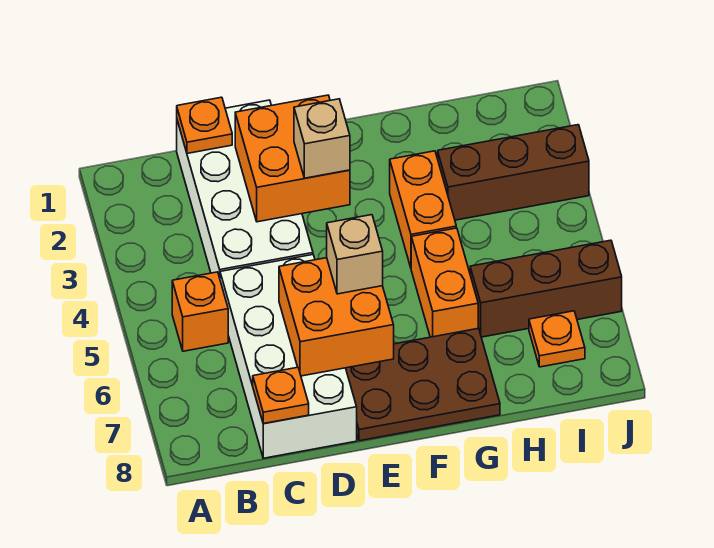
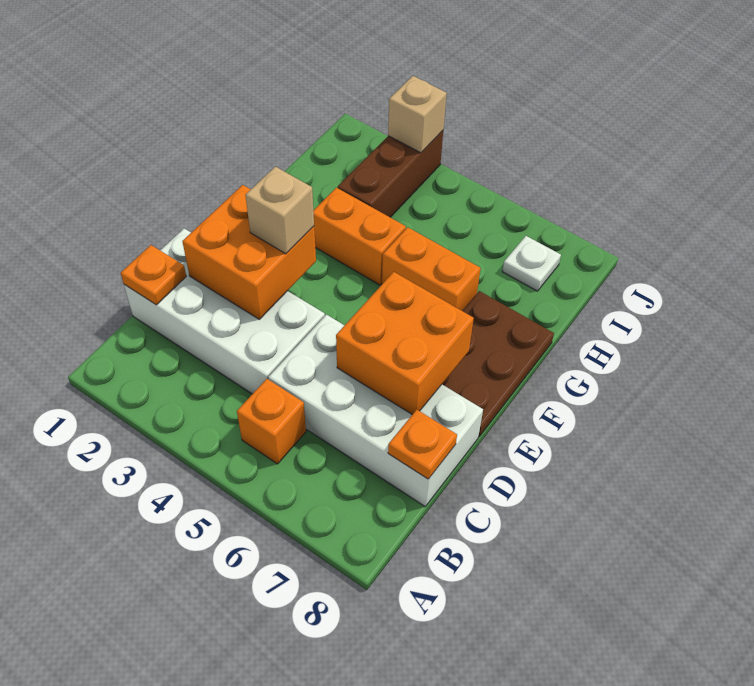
tan 1x1 brick [327,215,383,294] -> tan 1x1 brick moved to [388,76,447,153]
brown 1x3 brick [470,240,622,337] -> none
orange 1x1 plate [529,311,585,367] -> white 1x1 plate [502,236,561,291]

